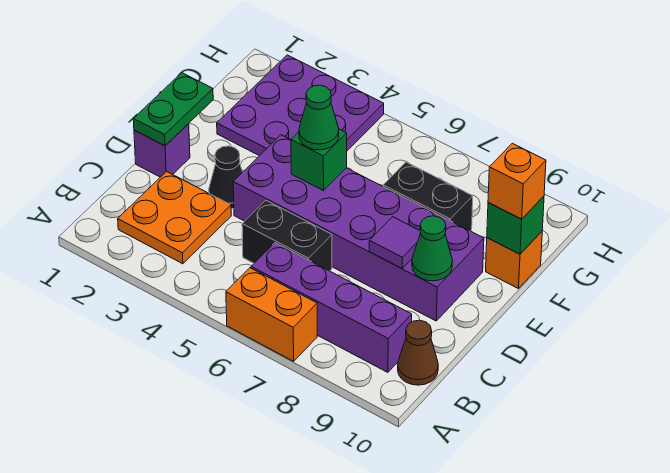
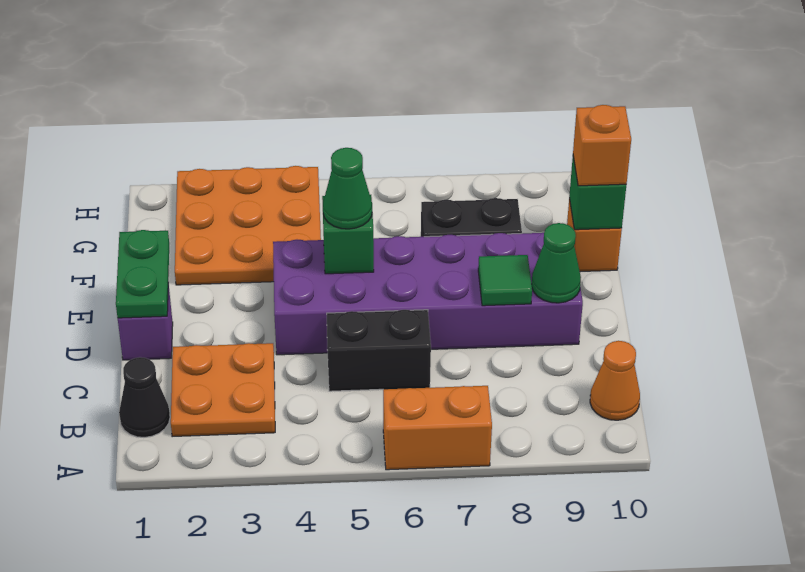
purple 1x4 brick [251,243,412,372] -> none
brown 1x1 cone [398,320,438,385] -> orange 1x1 cone [590,341,640,420]
black 1x1 cone [209,146,242,209] -> black 1x1 cone moved to [119,357,170,437]
purple 1x1 tile [369,217,421,268] -> green 1x1 tile [478,255,532,306]
purple 3x3 plate [217,55,384,156] -> orange 3x3 plate [175,166,321,285]

